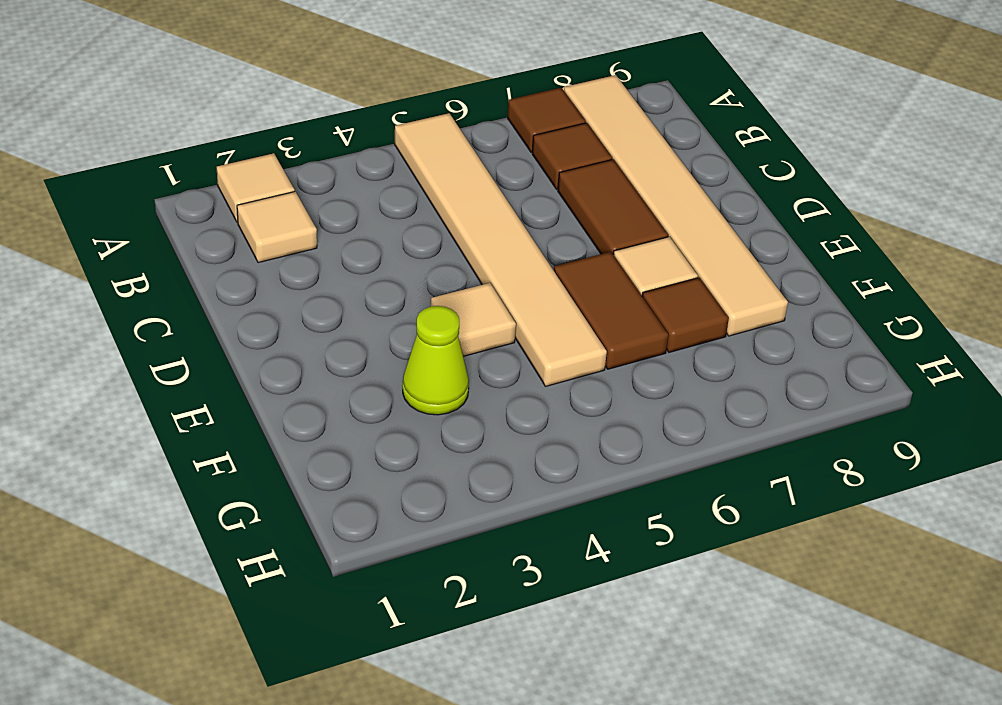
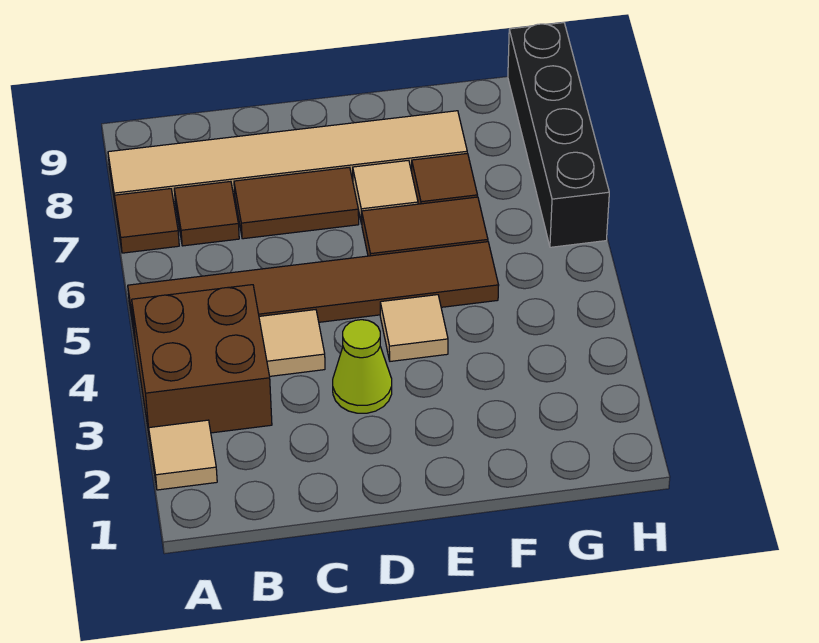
none -> brown 2x2 brick [132,285,272,439]
tan 1x6 tile [395,113,607,386] -> brown 1x6 tile [128,242,499,344]
tan 1x1 tile [237,192,317,263] -> tan 1x1 tile moved to [259,310,325,376]
lime 1x1 cone [403,306,469,415] -> lime 1x1 cone moved to [333,320,392,413]
none -> black 1x4 brick [508,23,609,247]

